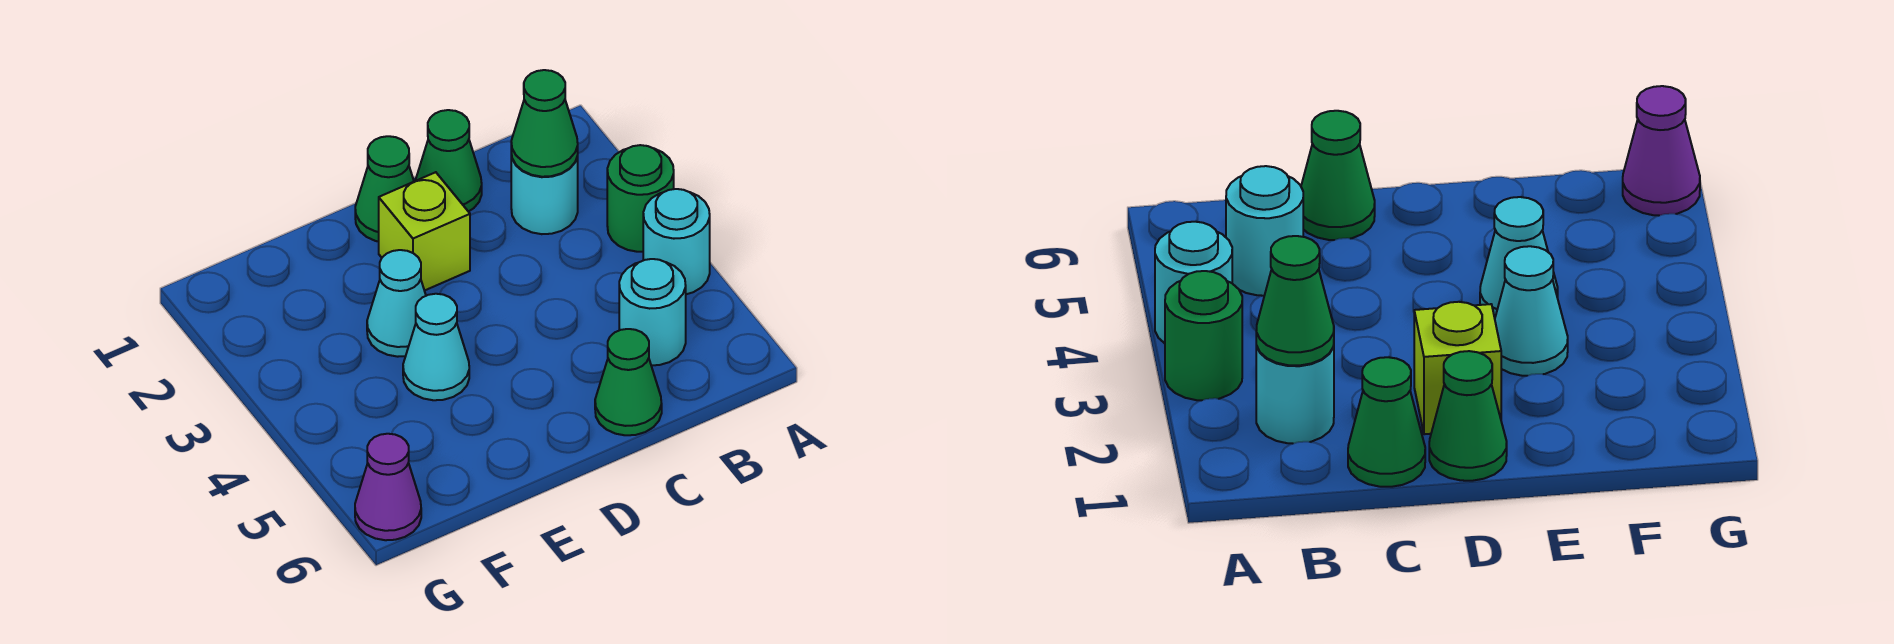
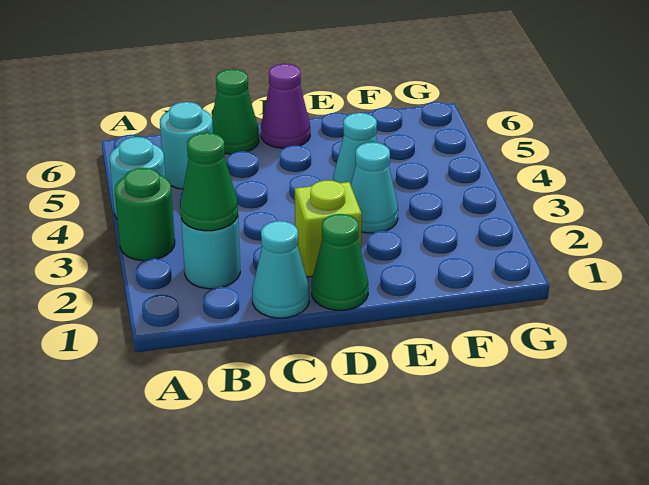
green 1x1 cone [415,110,482,212] -> cyan 1x1 cone [252,221,309,318]
purple 1x1 cone [355,434,421,540] -> purple 1x1 cone moved to [261,64,310,148]

